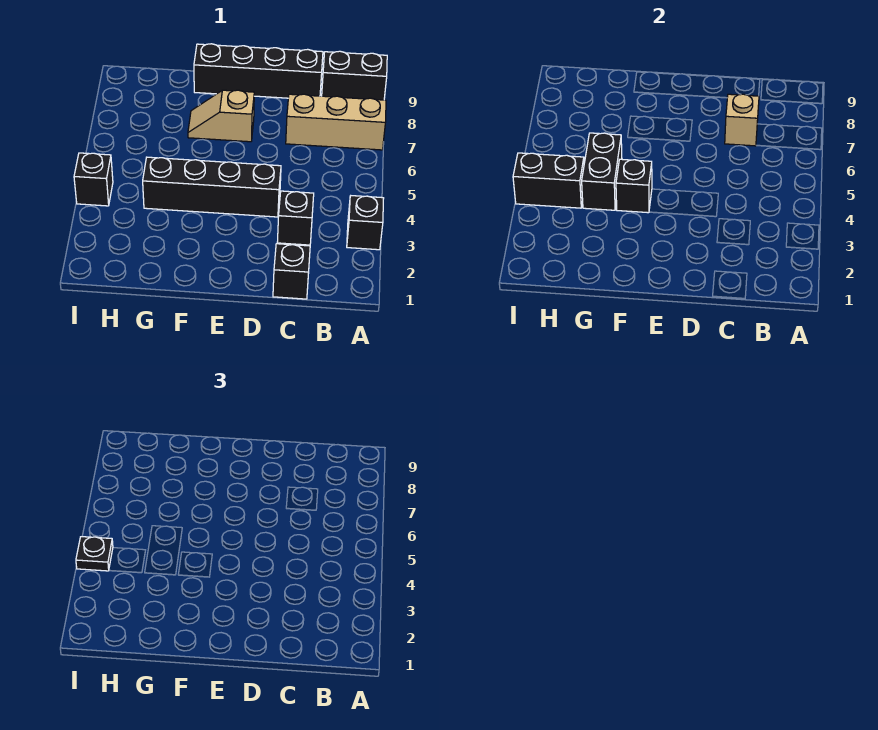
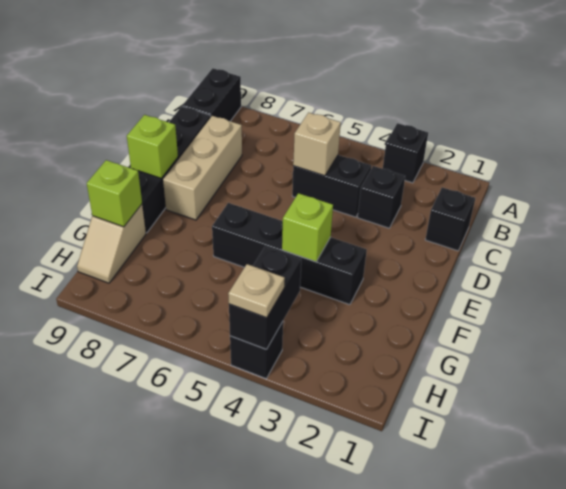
tan 1x3 brick [286,94,386,150] -> tan 1x3 brick moved to [163,116,242,220]
tan 1x1 brick [725,94,759,146] -> tan 1x1 brick moved to [293,113,341,176]
black 1x4 brick [143,157,281,217] -> black 1x4 brick turned to [212,203,367,305]
tan 1x2 slope [188,90,254,142] -> tan 1x2 slope moved to [77,204,146,283]
none -> lime 1x1 brick [127,115,178,178]
black 1x1 brick [616,159,652,213] -> lime 1x1 brick [282,193,333,262]
black 1x2 brick [582,133,622,210] -> black 1x2 brick moved to [292,155,371,217]
none -> lime 1x1 brick [87,160,142,227]
black 1x1 plate [76,537,113,571] -> tan 1x1 plate [228,264,285,318]

